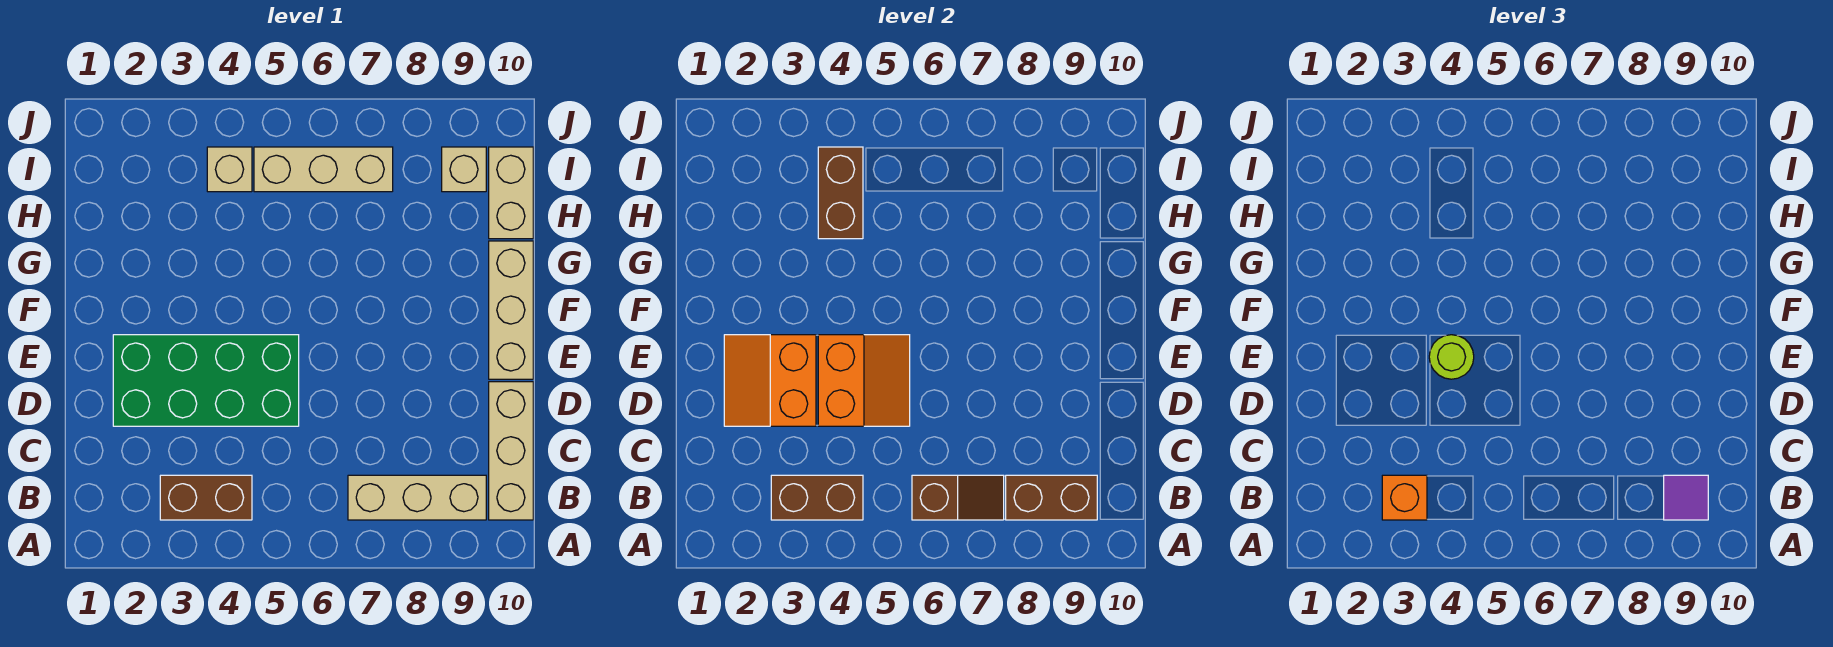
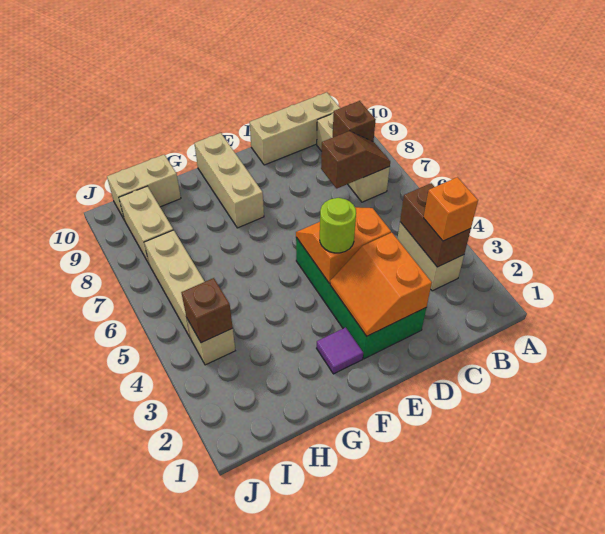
brown 1x2 brick [160,475,252,520] -> tan 1x2 brick [398,222,464,291]
brown 1x2 slope [912,475,1004,520] -> brown 1x2 slope turned to [321,131,390,188]
brown 1x2 brick [1006,475,1097,520] -> brown 1x1 brick [333,101,376,142]
purple 1x1 tile [1664,475,1708,520] -> purple 1x1 tile moved to [317,327,363,374]
orange 2x2 slope [724,335,816,426] -> orange 2x2 slope turned to [330,233,432,336]
tan 1x3 brick [489,241,533,379] -> tan 1x3 brick turned to [194,133,264,228]
brown 1x2 brick [818,147,863,239] -> brown 1x1 brick [181,278,233,343]
tan 1x1 brick [442,147,486,192] -> tan 1x2 brick [119,186,173,264]

